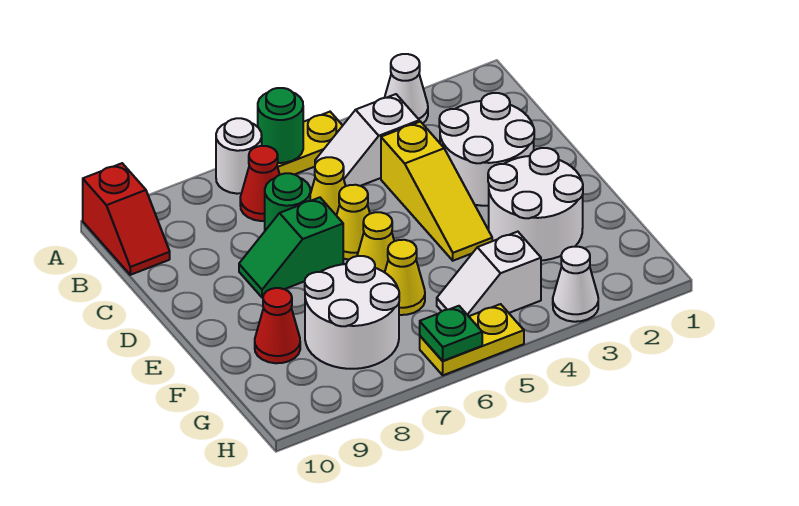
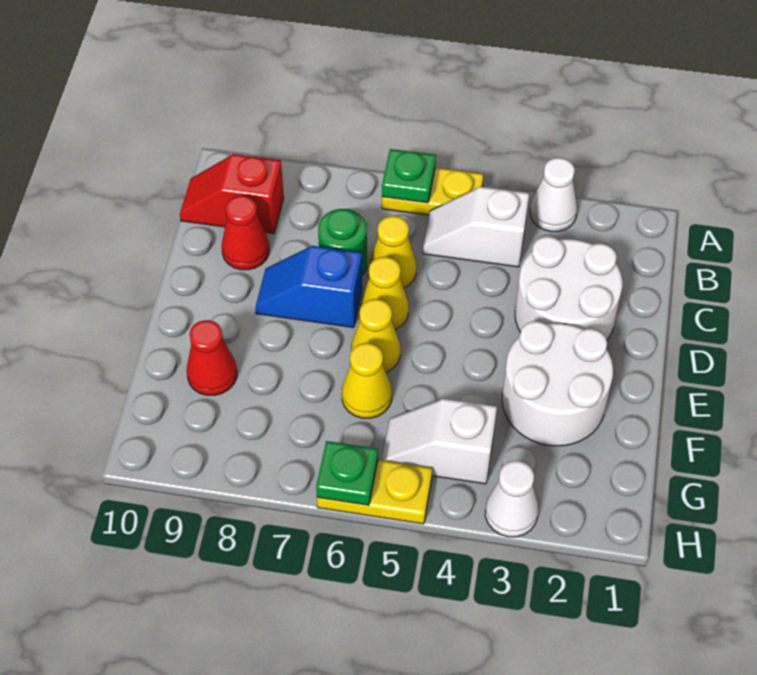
green 1x1 round brick [258,88,303,163] -> green 1x1 plate [382,149,436,203]
white 1x1 round brick [216,118,262,194] -> none
red 1x2 slope [83,163,170,275] -> red 1x2 slope turned to [180,154,284,234]
red 1x1 cone [240,146,280,221] -> red 1x1 cone moved to [222,196,269,270]
yellow 1x3 slope [381,122,492,261] -> none
green 1x2 slope [239,197,343,298] -> blue 1x2 slope [255,246,362,328]
white 2x2 round brick [305,256,399,369] -> none

